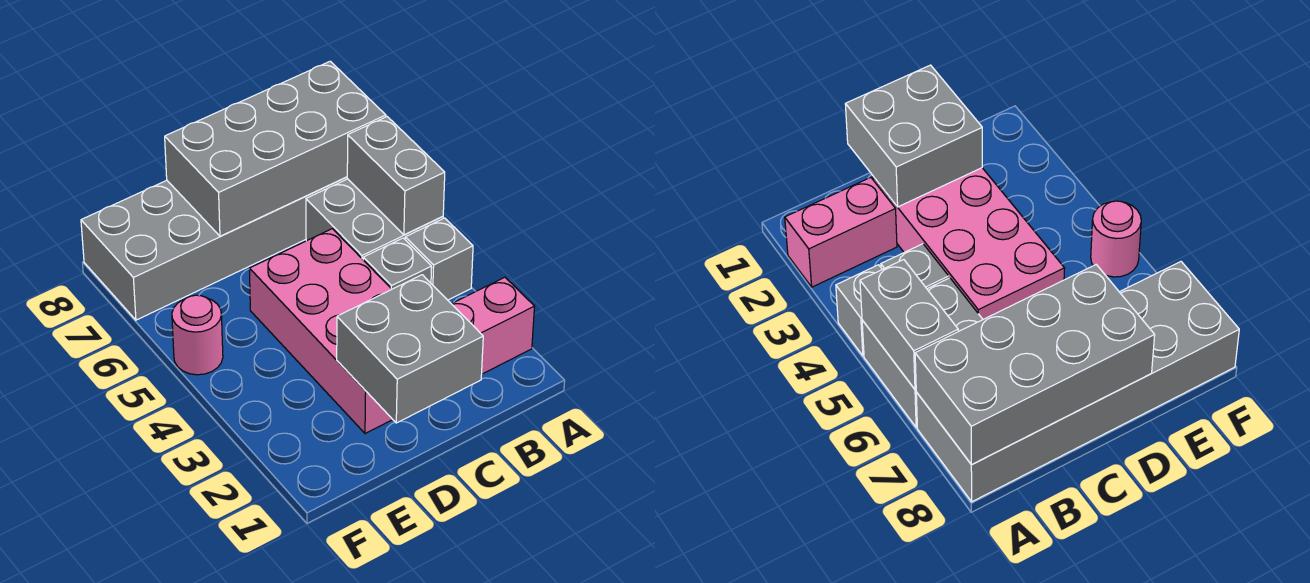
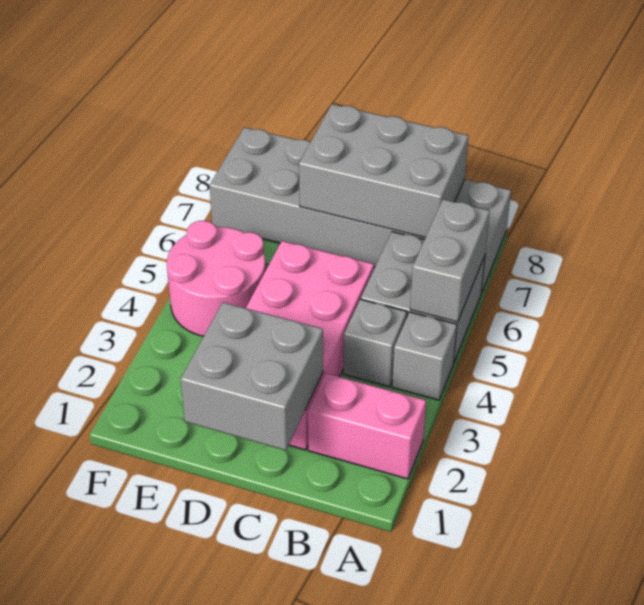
grey 2x4 brick [165,61,386,236] -> grey 2x3 brick [299,104,469,238]
pink 1x1 round brick [172,295,223,375] -> pink 2x2 round brick [167,221,265,336]

